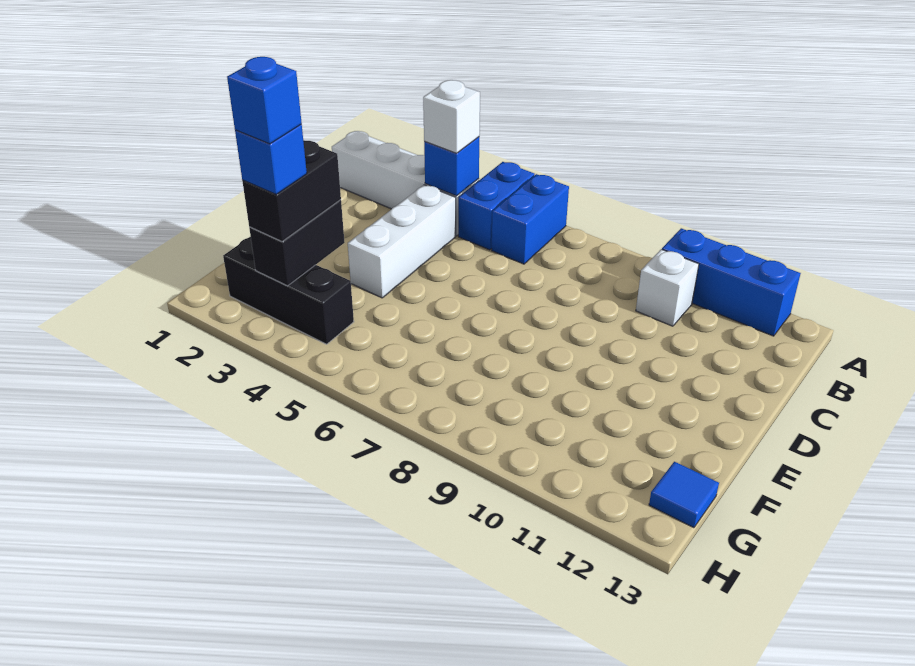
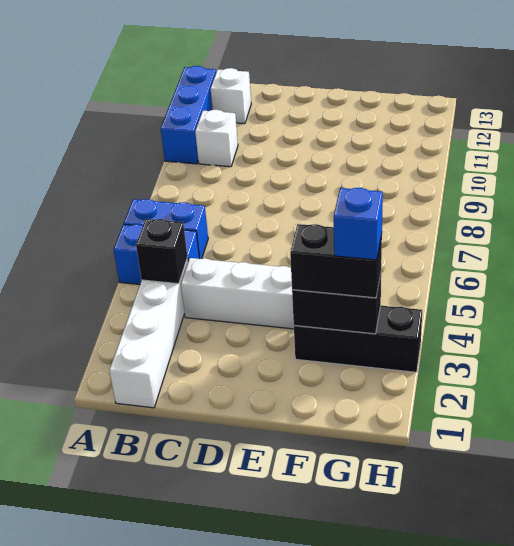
blue 1x1 brick [424,137,479,196] -> black 1x1 brick [136,219,187,284]
white 1x1 brick [423,80,480,153] -> white 1x1 brick moved to [211,68,251,124]
black 1x3 brick [223,236,354,344] -> black 1x3 brick turned to [294,306,422,372]
blue 1x1 brick [227,57,302,144] -> none
blue 1x1 tile [649,462,719,528] -> none

